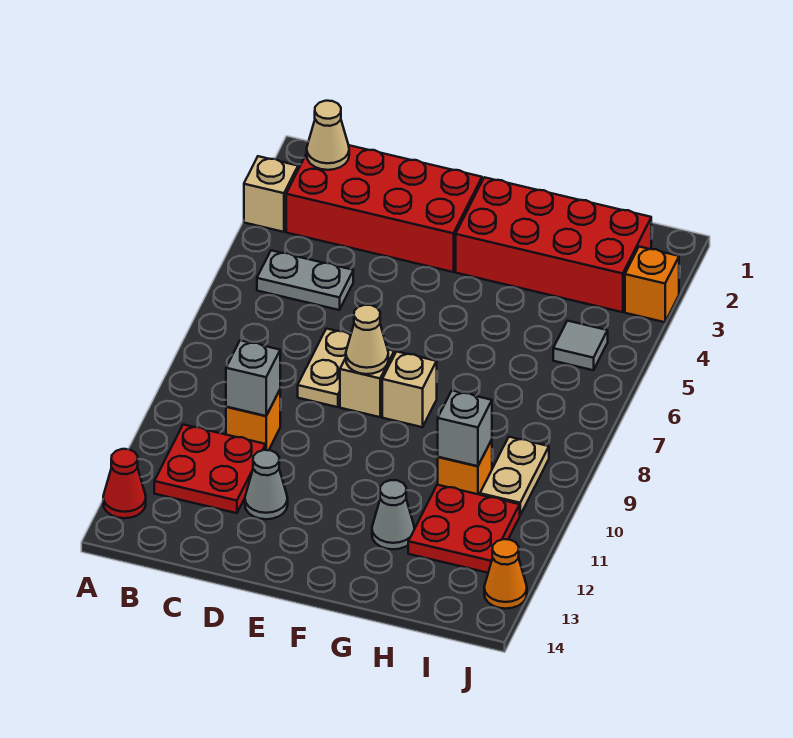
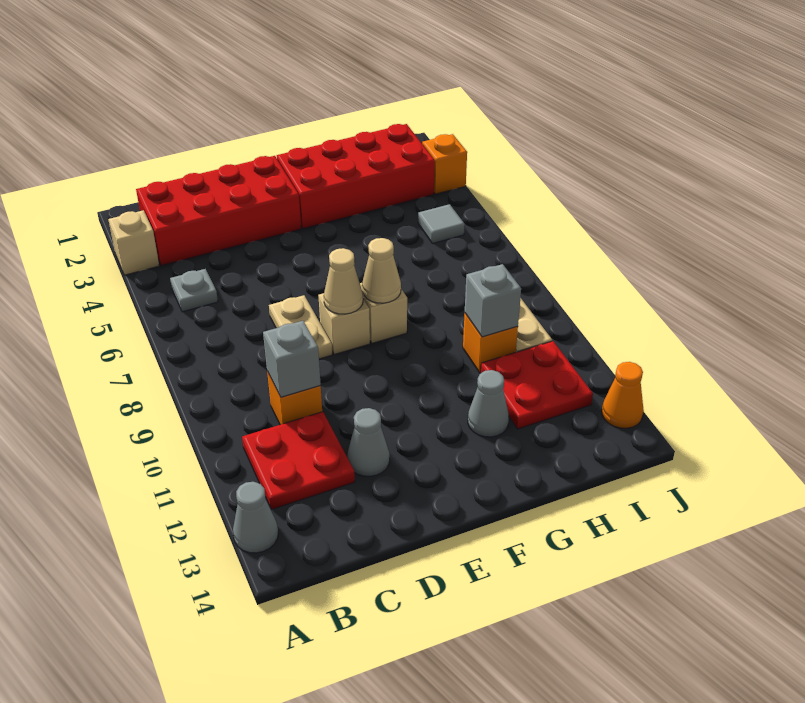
red 1x1 cone [103,449,146,518] -> grey 1x1 cone [233,482,278,553]
tan 1x1 cone [307,101,349,170] -> tan 1x1 cone moved to [362,238,401,303]
grey 1x2 plate [257,250,353,310] -> grey 1x1 plate [170,269,218,312]

